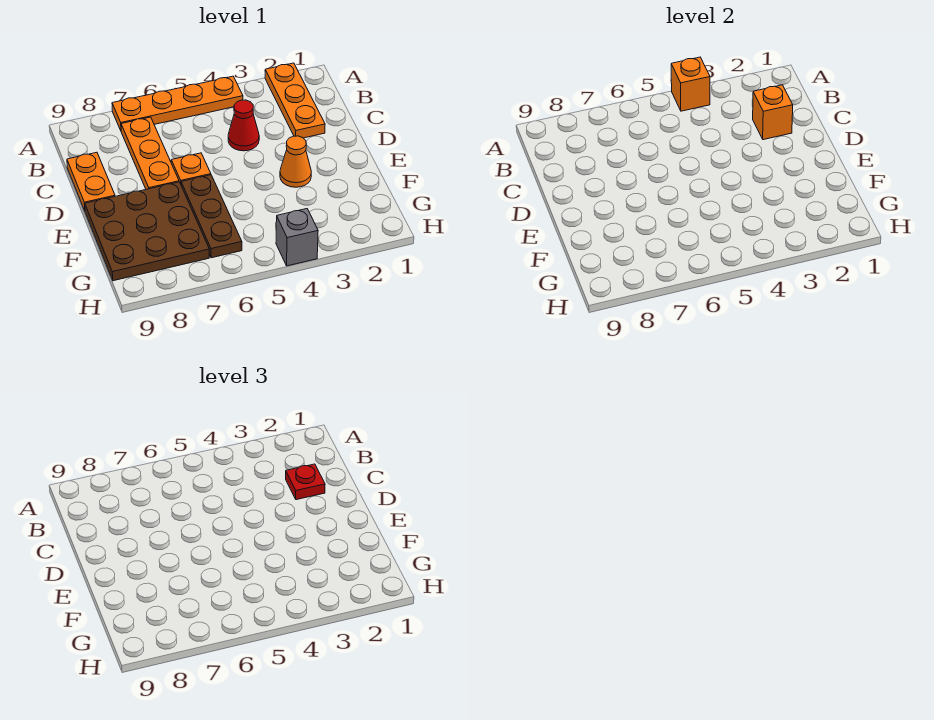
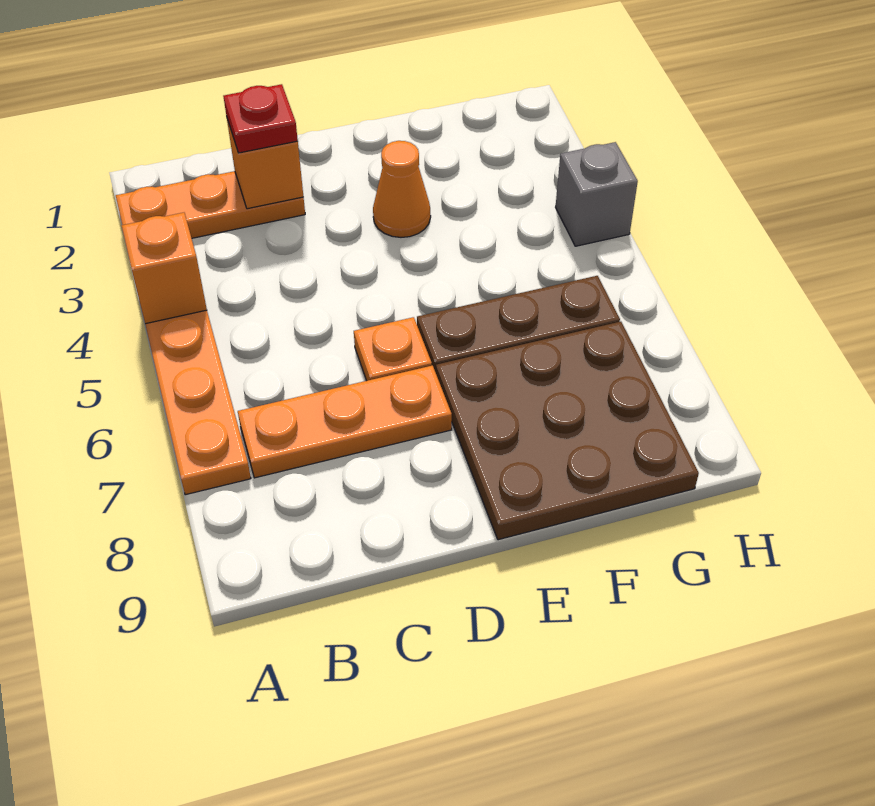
red 1x1 cone [228,100,259,151] -> none
orange 1x2 plate [67,152,115,211] -> none

